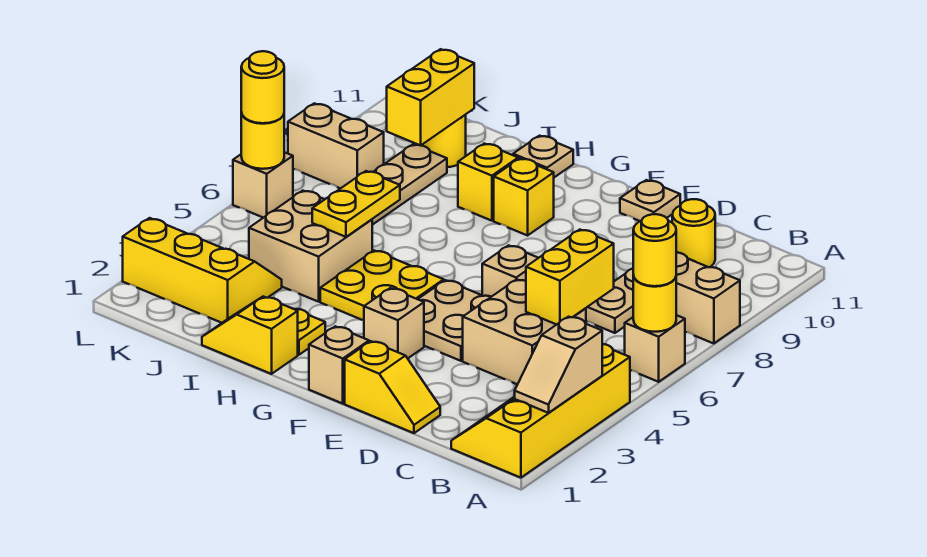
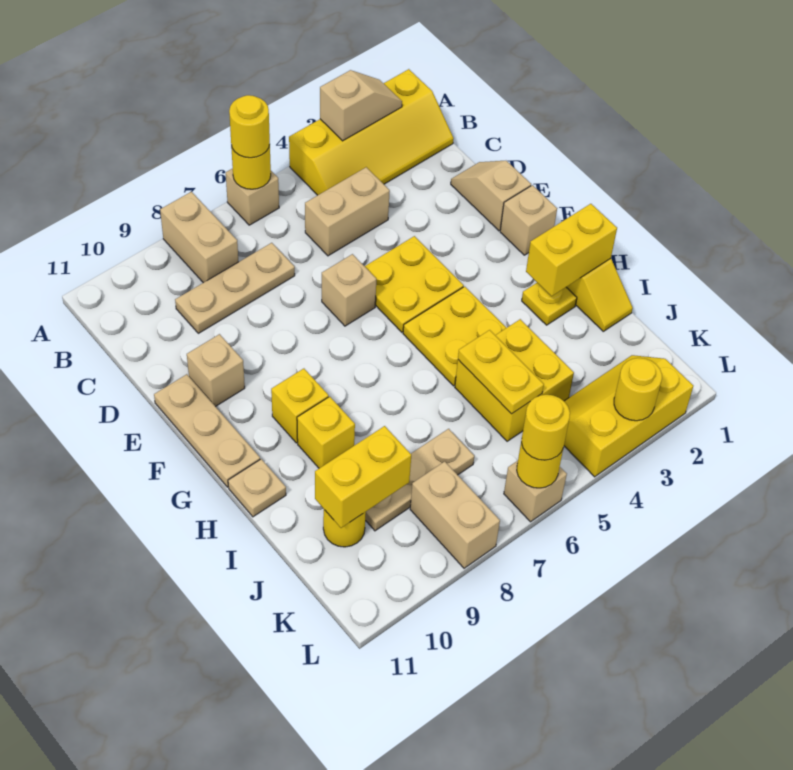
tan 2x2 brick [463,279,586,384] -> tan 1x2 brick [305,167,390,256]
yellow 1x2 brick [526,230,614,325] -> yellow 1x2 brick moved to [526,204,617,296]
yellow 1x1 round brick [672,199,715,267] -> yellow 1x1 round brick moved to [614,358,662,421]
yellow 1x2 slope [345,341,440,433] -> tan 1x2 slope [451,161,531,231]
tan 2x2 plate [418,280,491,361] -> yellow 2x2 plate [365,236,464,332]
tan 1x1 plate [620,180,680,221] -> tan 1x3 plate [154,374,260,487]
tan 1x1 brick [364,288,424,358] -> tan 1x1 brick moved to [187,334,245,407]
tan 2x2 brick [249,191,372,302] -> yellow 2x2 brick [455,319,574,441]
yellow 1x2 plate [312,171,400,237] -> yellow 1x2 plate turned to [458,330,544,414]
yellow 2x3 slope [123,218,282,323] -> yellow 2x3 slope turned to [564,355,693,477]

